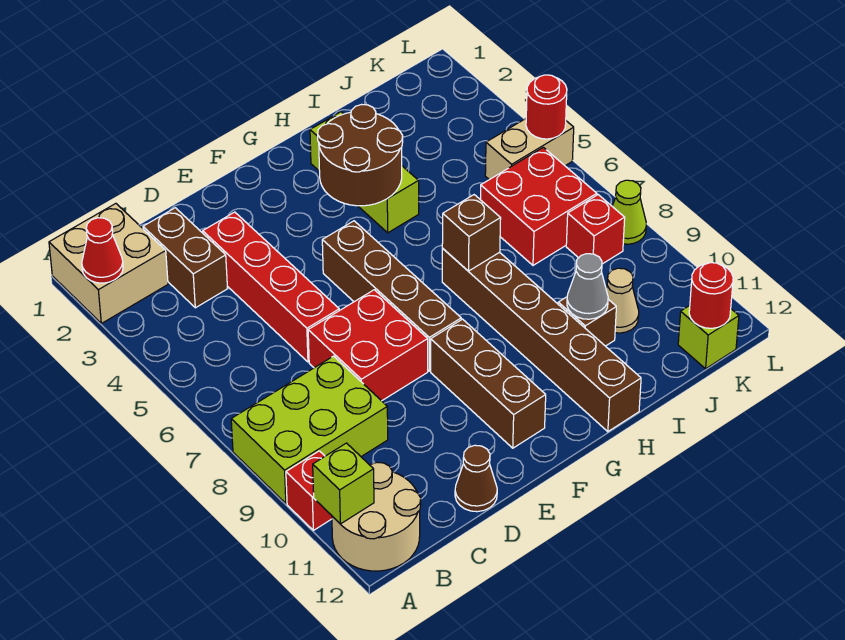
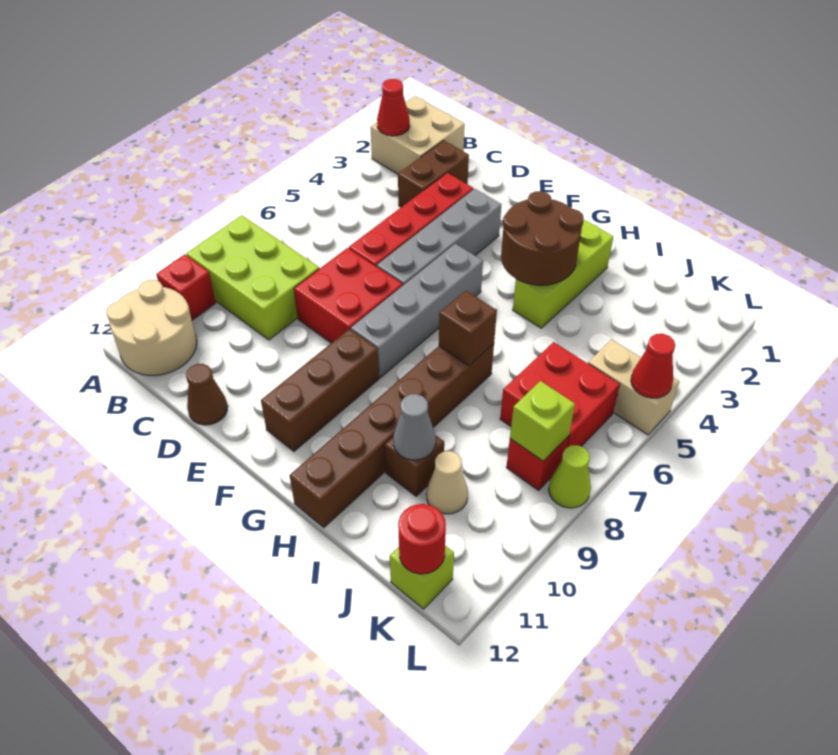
lime 1x1 brick [313,443,374,524] -> lime 1x1 brick moved to [510,381,575,461]
none -> grey 1x4 brick [377,189,501,285]
brown 1x4 brick [322,221,461,371] -> grey 1x4 brick [351,244,483,378]
red 1x1 round brick [526,75,567,139] -> red 1x1 cone [631,334,675,398]

